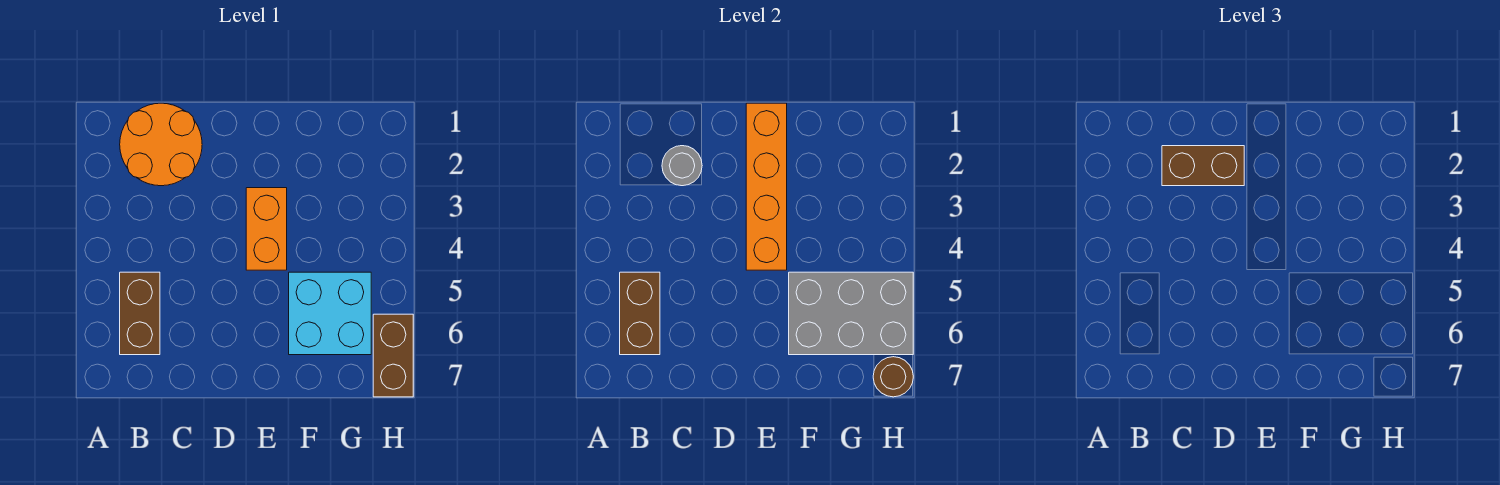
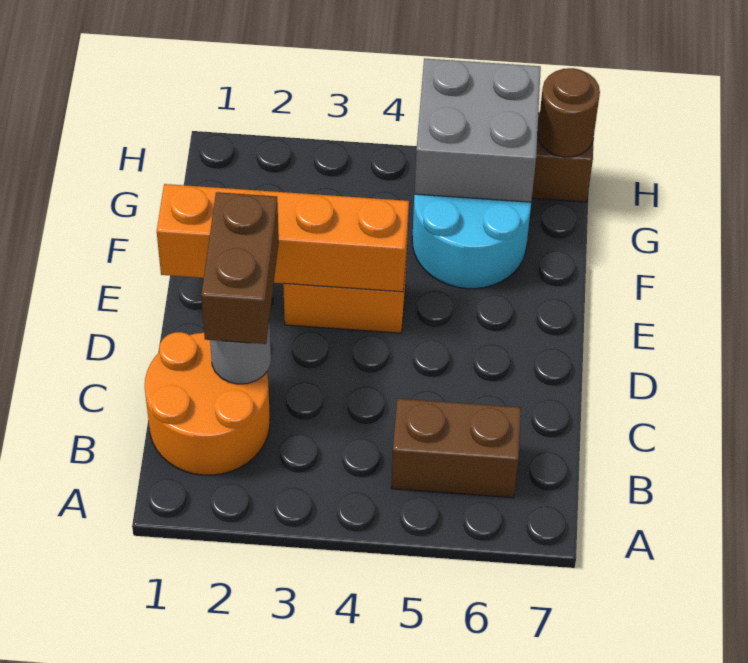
brown 1x2 brick [620,272,660,355] -> none
cyan 2x2 brick [289,272,371,355] -> cyan 2x2 round brick [412,194,531,289]
grey 2x3 brick [789,272,913,355] -> grey 2x2 brick [414,58,541,202]

